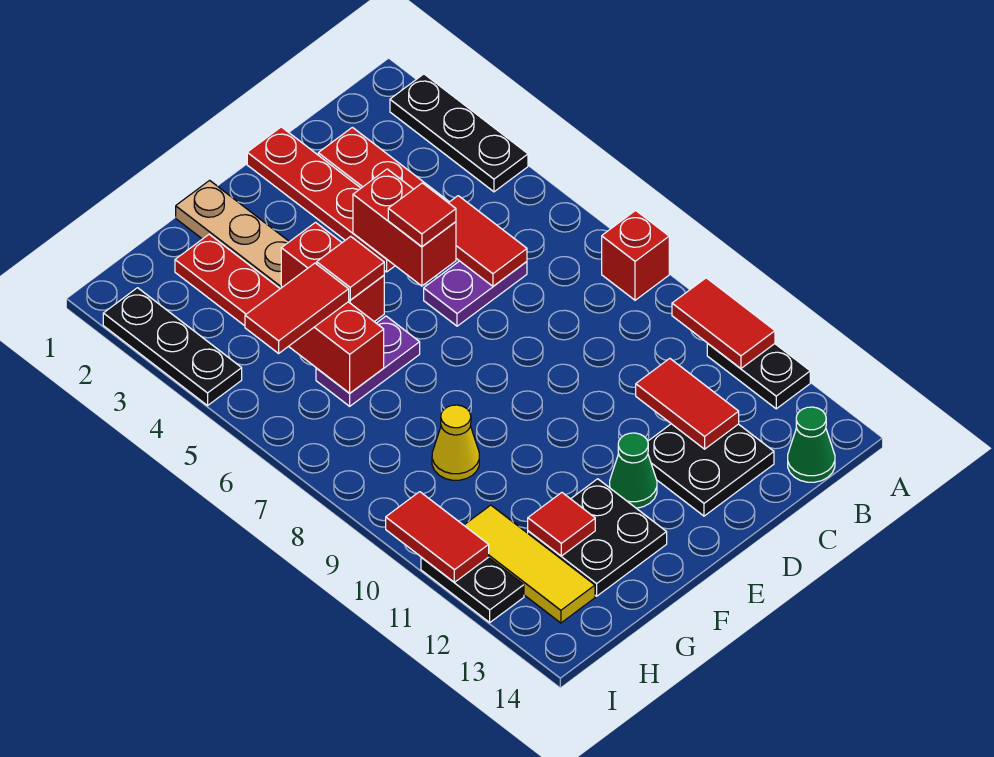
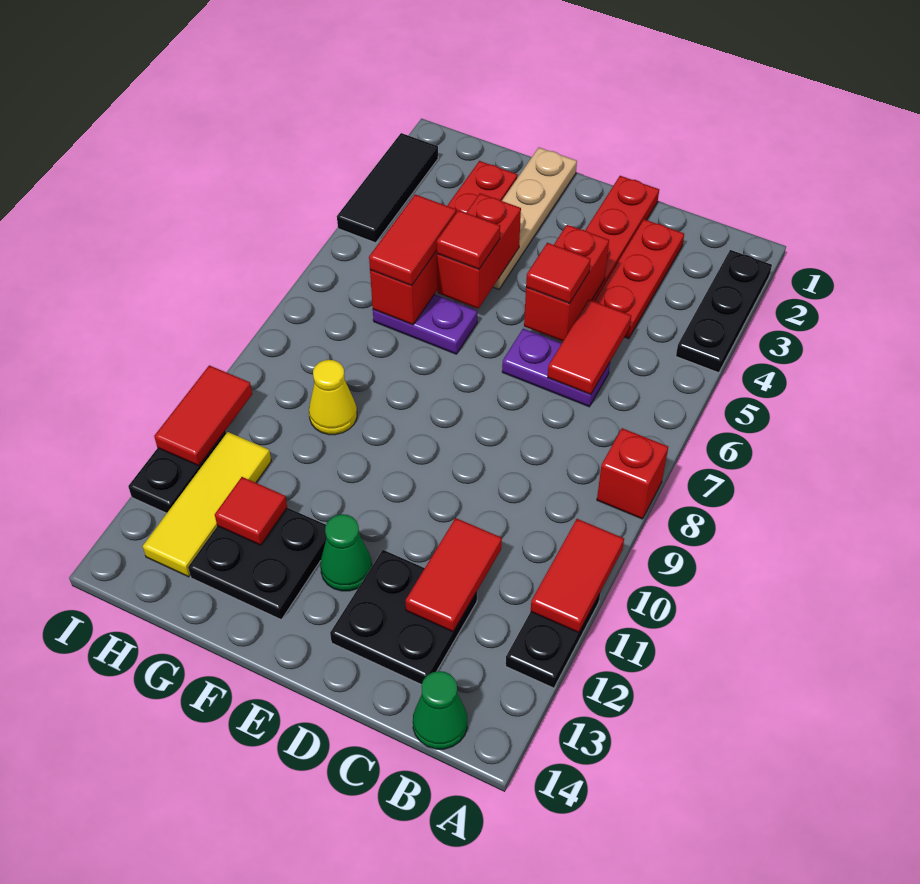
red 1x2 tile [245,263,349,353] -> red 1x2 tile turned to [369,194,456,286]
black 1x3 plate [103,288,242,406] -> black 1x3 tile [337,133,438,243]

